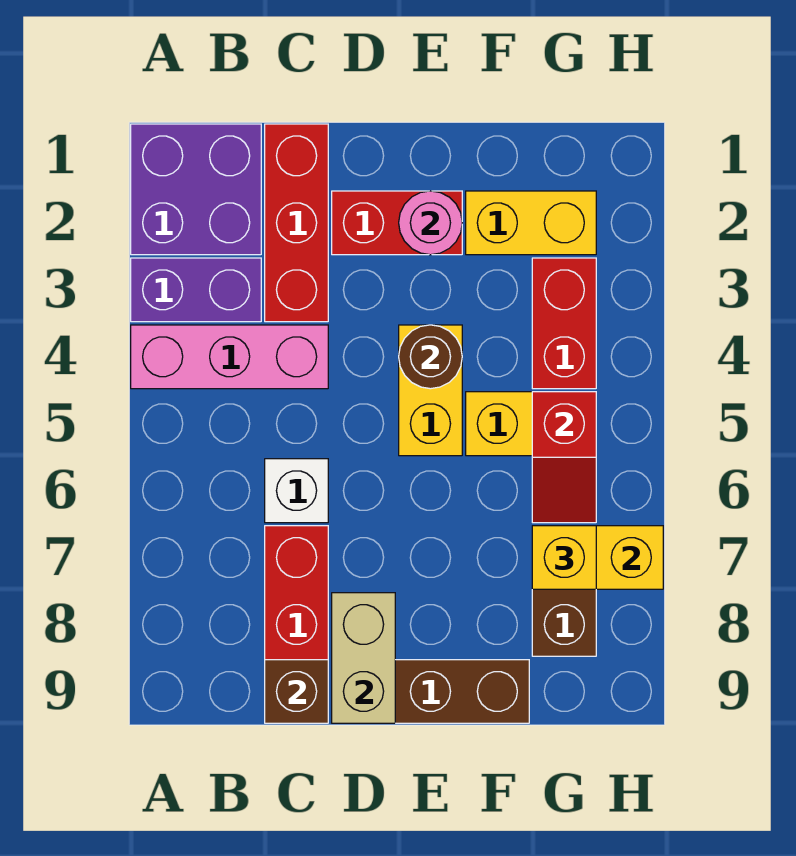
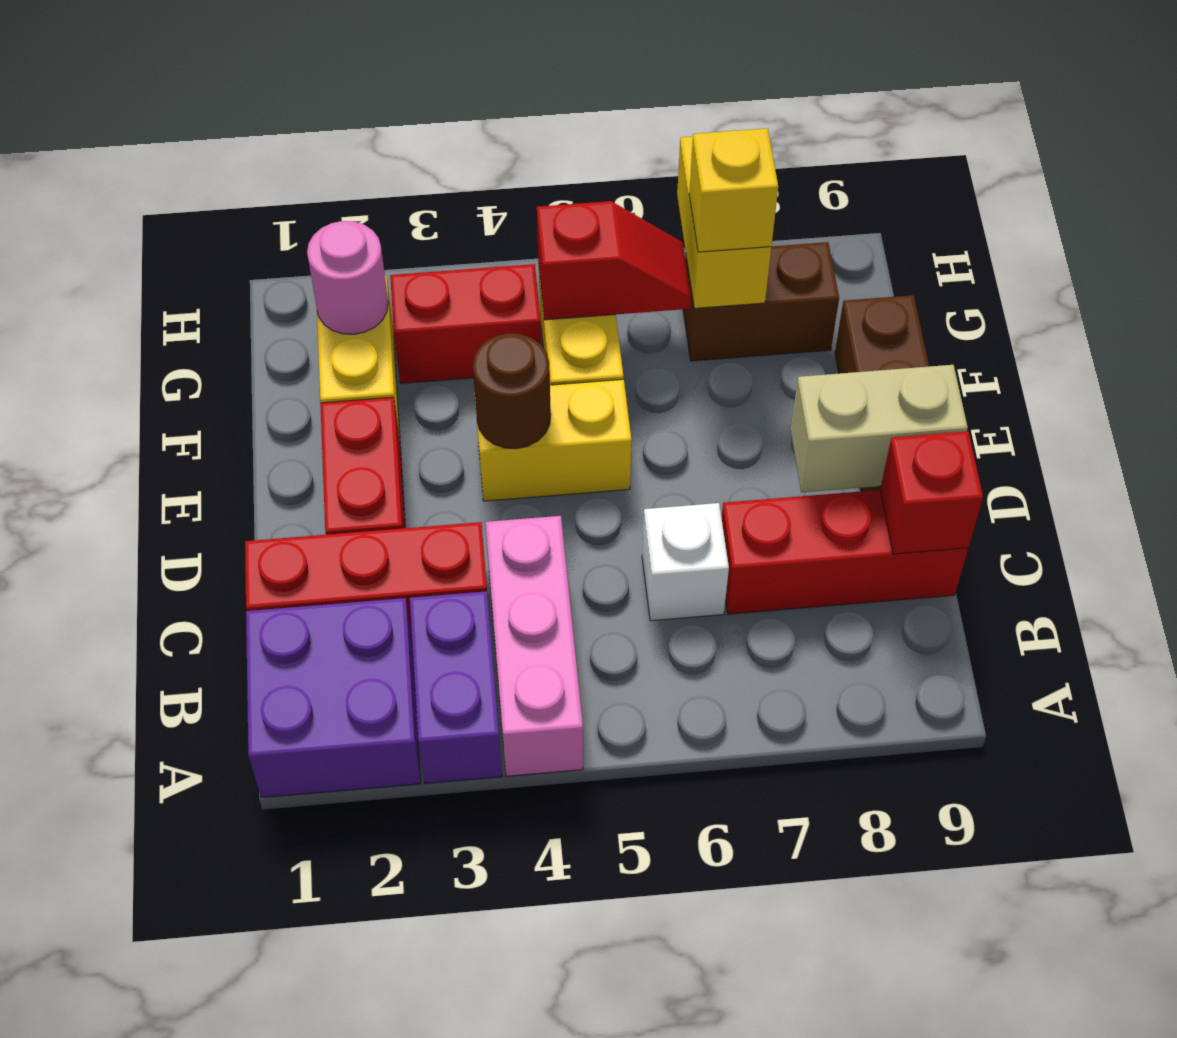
brown 1x1 brick [265,660,328,723] -> red 1x1 brick [880,431,983,554]
pink 1x1 round brick [399,191,462,255] -> pink 1x1 round brick moved to [307,221,388,334]

